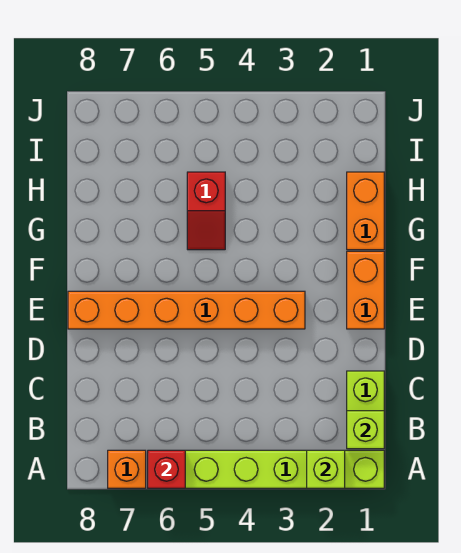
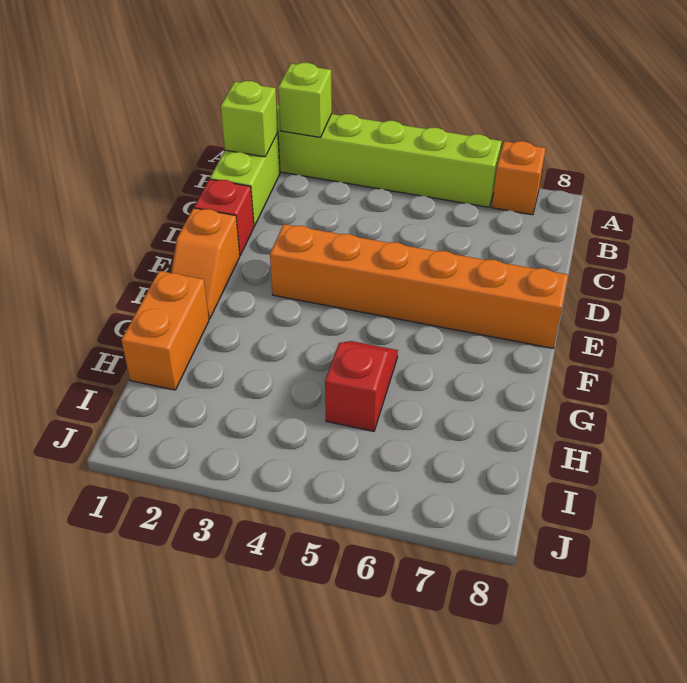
red 1x1 brick [148,450,185,488] -> red 1x1 brick moved to [194,179,254,255]
orange 1x2 brick [347,251,384,329] -> orange 1x2 slope [171,208,240,319]

